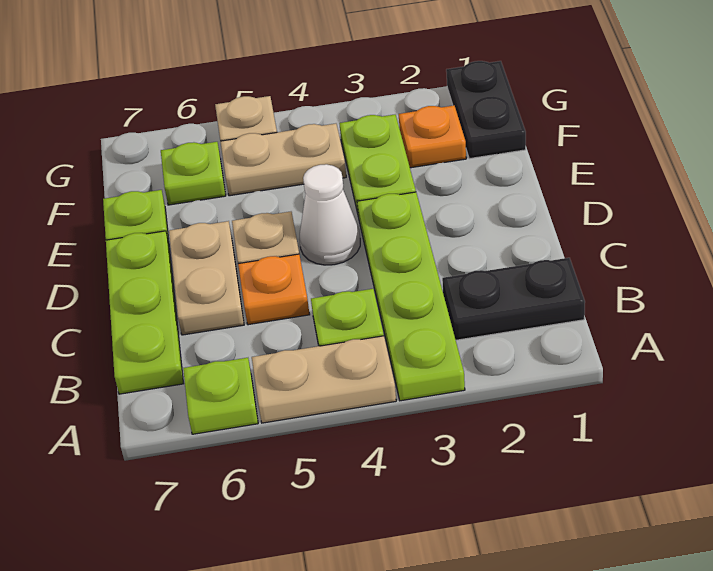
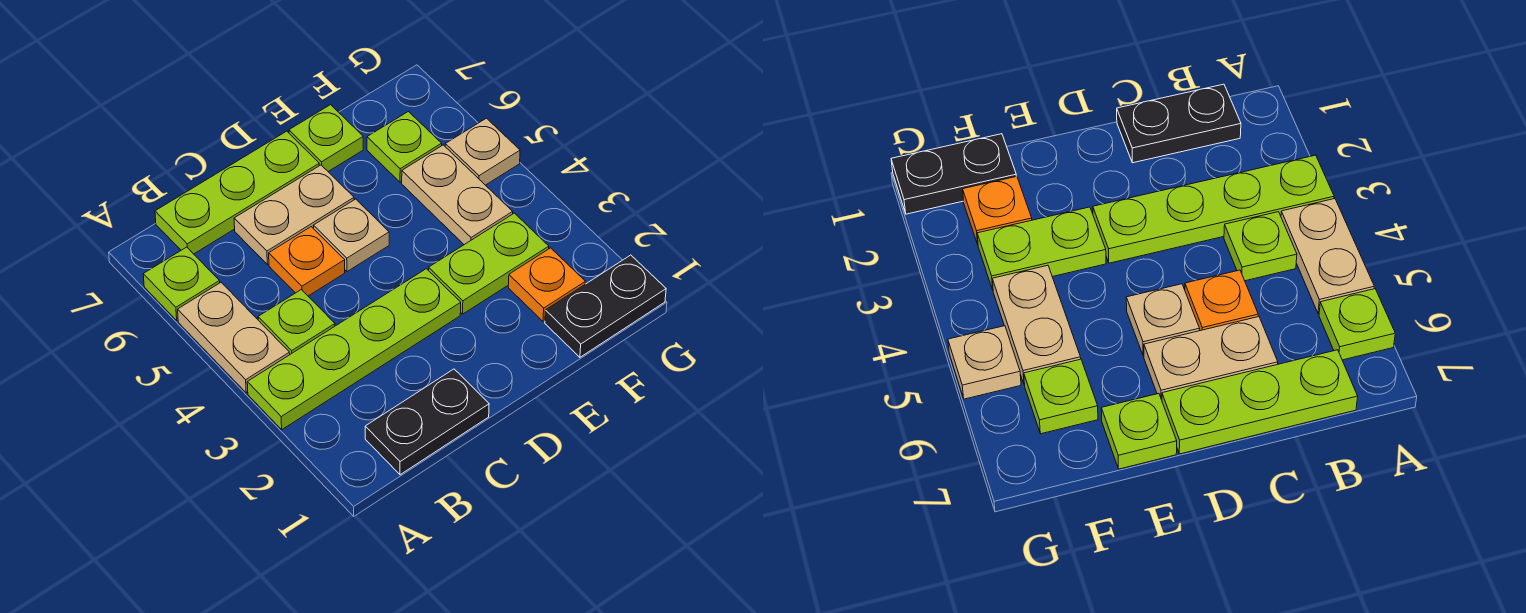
black 1x2 plate [442,258,585,340] -> black 1x2 plate turned to [365,369,489,475]
white 1x1 cone [299,164,360,265] -> none

